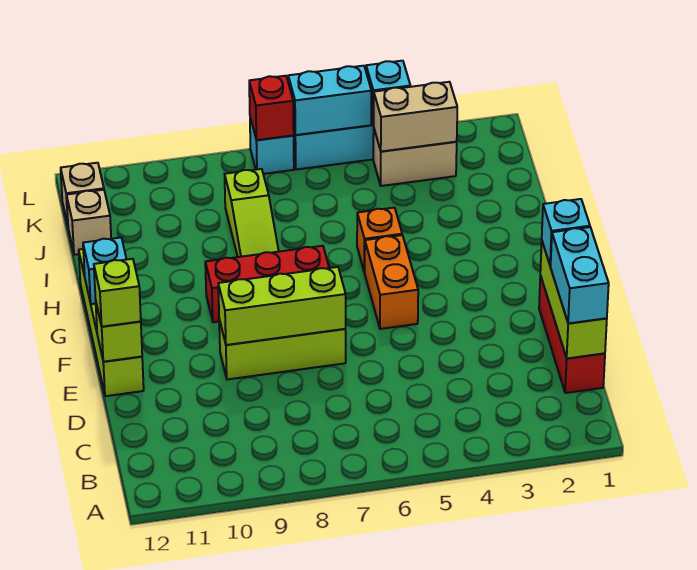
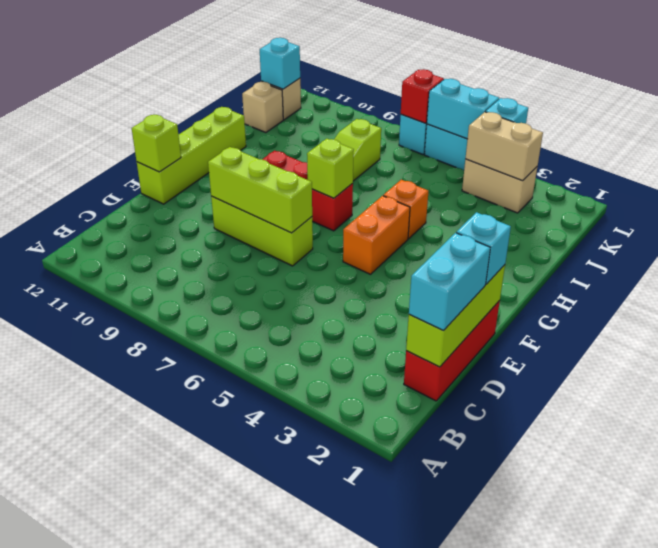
lime 1x1 brick [94,259,141,327] -> lime 1x1 brick moved to [307,139,354,198]
cyan 1x1 brick [83,238,127,304] -> cyan 1x1 brick moved to [260,38,300,89]

